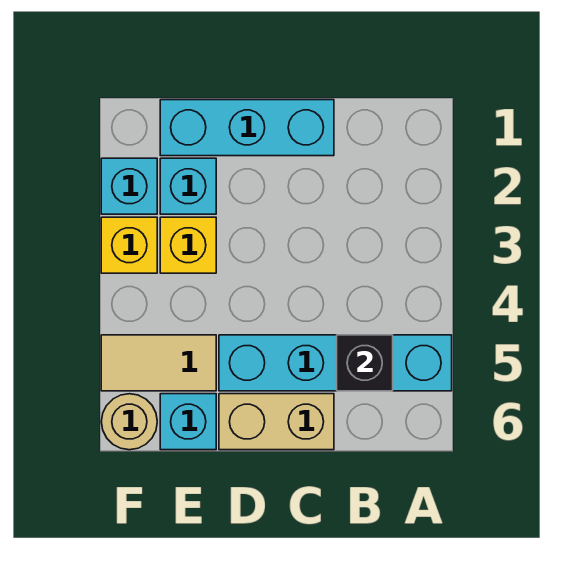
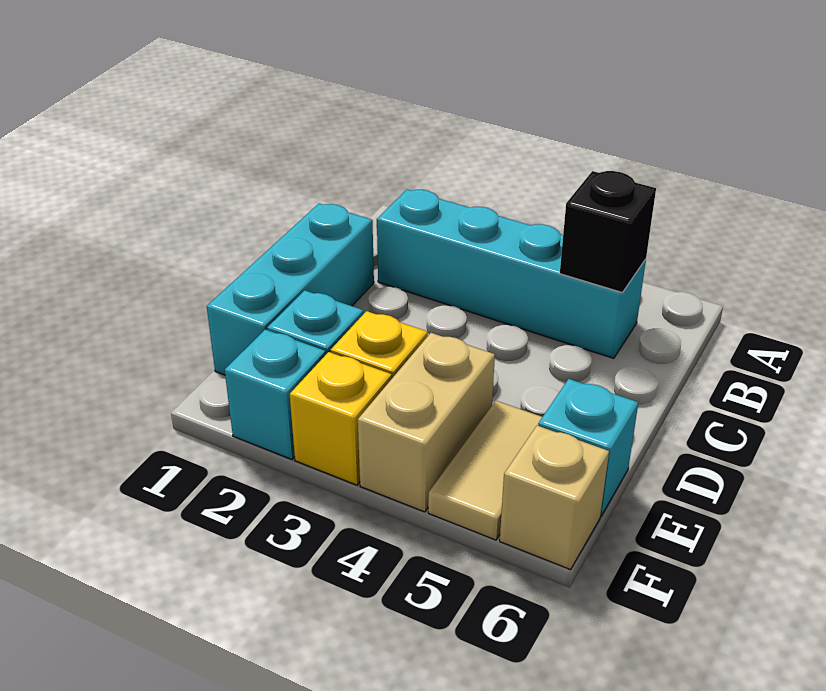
cyan 1x4 brick [219,335,452,391] -> cyan 1x4 brick turned to [377,189,646,358]
tan 1x2 brick [219,394,334,450] -> tan 1x2 brick moved to [358,333,495,512]
tan 1x1 round brick [101,394,157,450] -> tan 1x1 brick [500,426,609,570]

